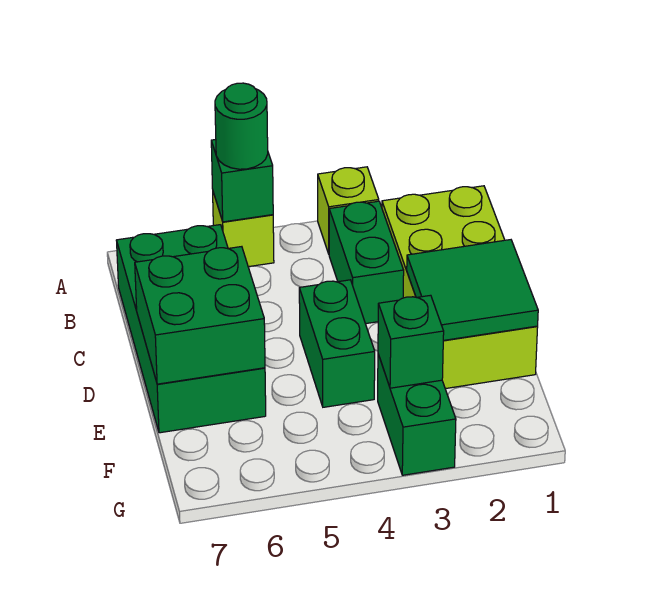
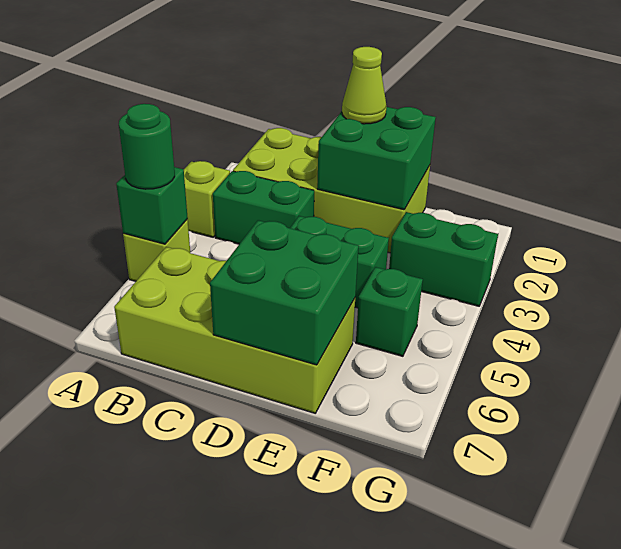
green 2x4 brick [116,225,266,433] -> lime 2x4 brick [114,247,355,413]
green 2x2 tile [407,240,538,340] -> green 2x2 brick [317,107,436,210]
none -> lime 1x1 cone [342,47,387,124]
green 1x1 brick [378,295,444,388] -> green 1x1 brick moved to [356,267,423,356]

